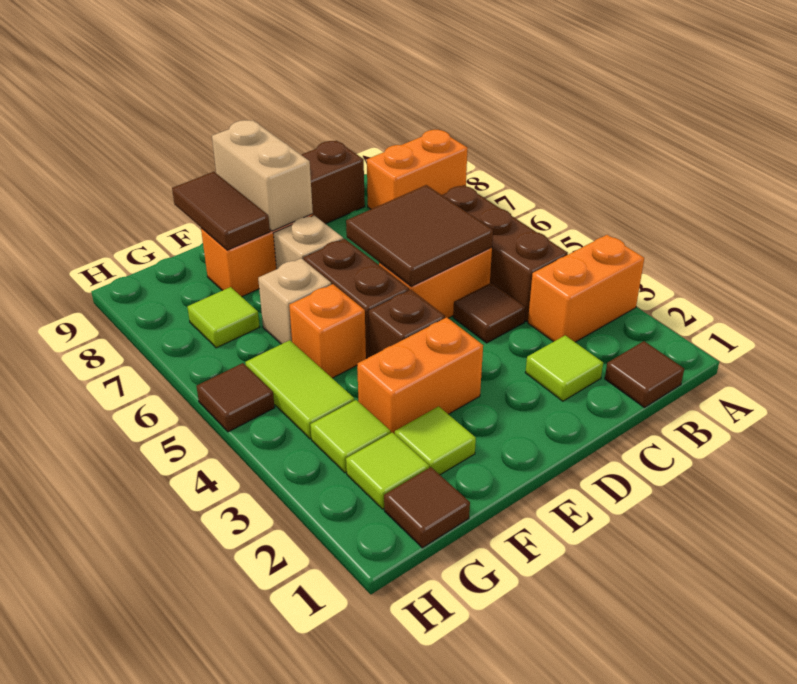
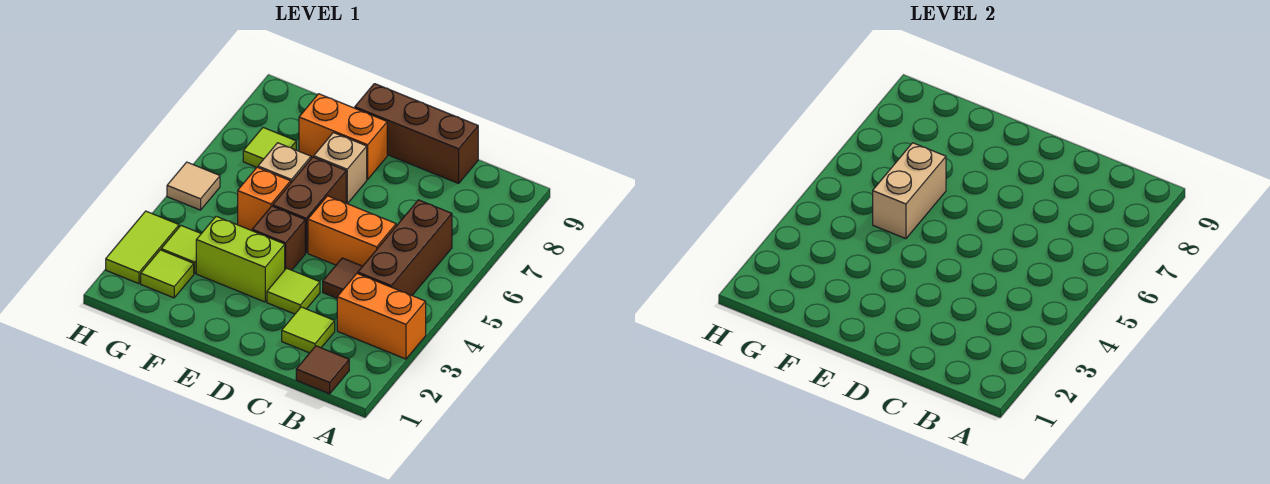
orange 1x2 brick [367,130,468,209] -> none
brown 2x2 tile [346,185,493,286] -> none
orange 1x2 brick [357,317,483,434] -> lime 1x2 brick [196,216,285,302]
tan 1x2 brick [212,120,313,231] -> tan 1x2 brick moved to [873,143,946,239]
lime 1x1 tile [395,406,476,475] -> lime 1x1 tile moved to [267,268,320,314]
brown 1x2 tile [172,172,270,250] -> none
brown 1x1 tile [384,467,470,548] -> none
lime 1x2 tile [245,340,354,439] -> lime 1x2 tile moved to [106,211,179,284]
brown 1x1 tile [196,363,274,432] -> tan 1x1 tile [167,162,220,210]

